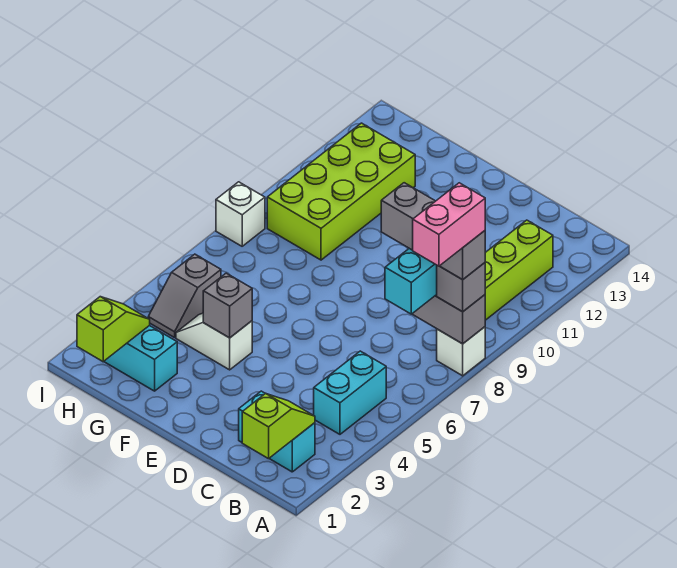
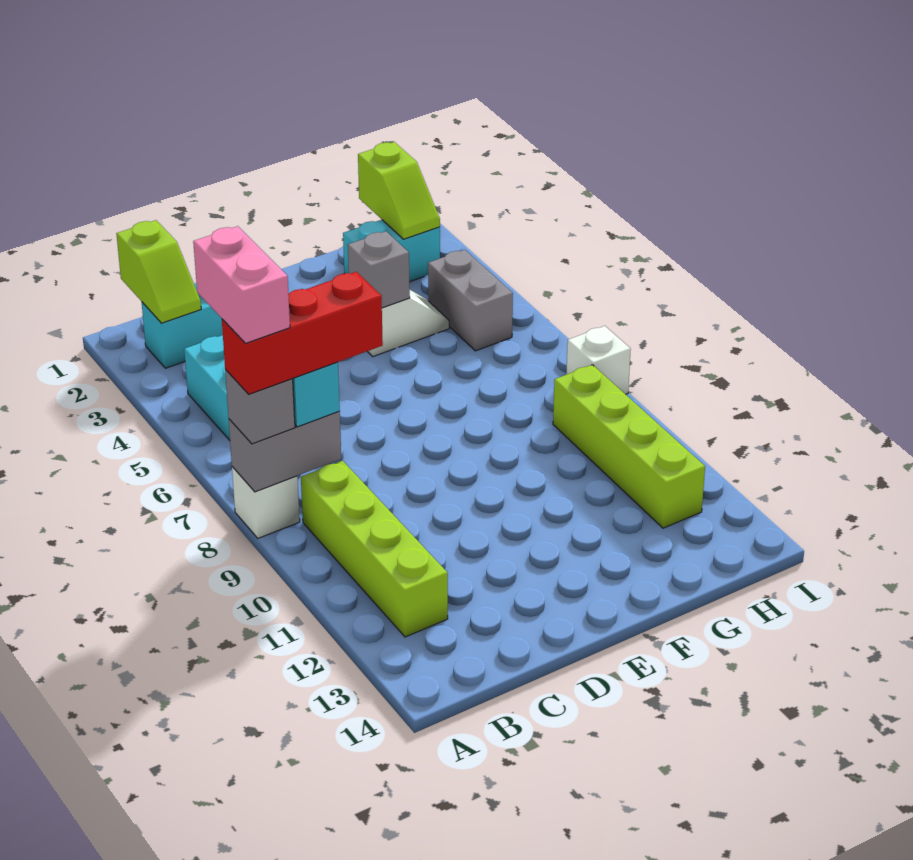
grey 1x3 brick [381,183,485,280] -> red 1x3 brick [222,272,383,394]
lime 2x4 brick [267,123,415,260] -> lime 1x4 brick [553,365,705,528]
grey 1x2 slope [148,254,221,338] -> grey 1x2 brick [428,250,513,351]

